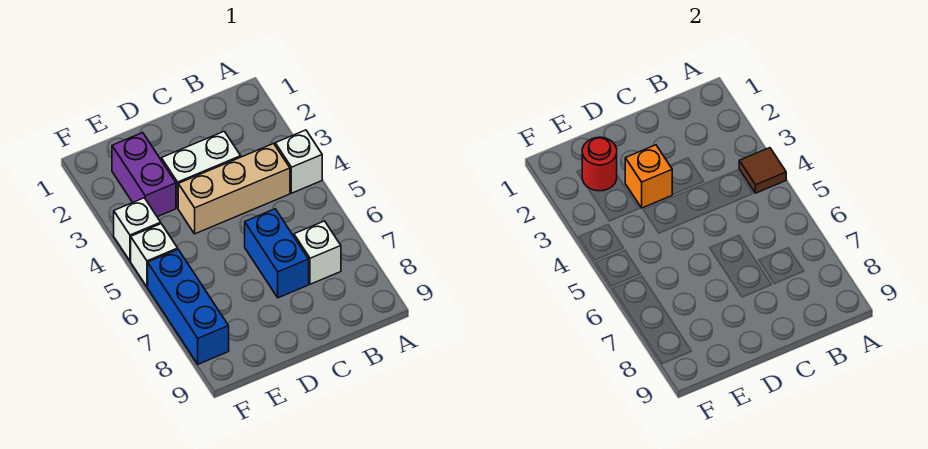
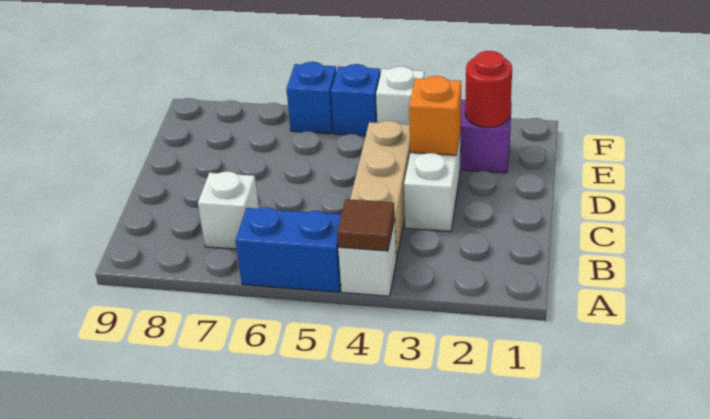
blue 1x2 brick [245,209,309,298] -> blue 1x2 brick moved to [236,207,341,292]
white 1x1 brick [131,224,178,287] -> blue 1x1 brick [331,64,380,136]
blue 1x3 brick [148,250,229,364] -> blue 1x1 brick [287,62,336,134]

